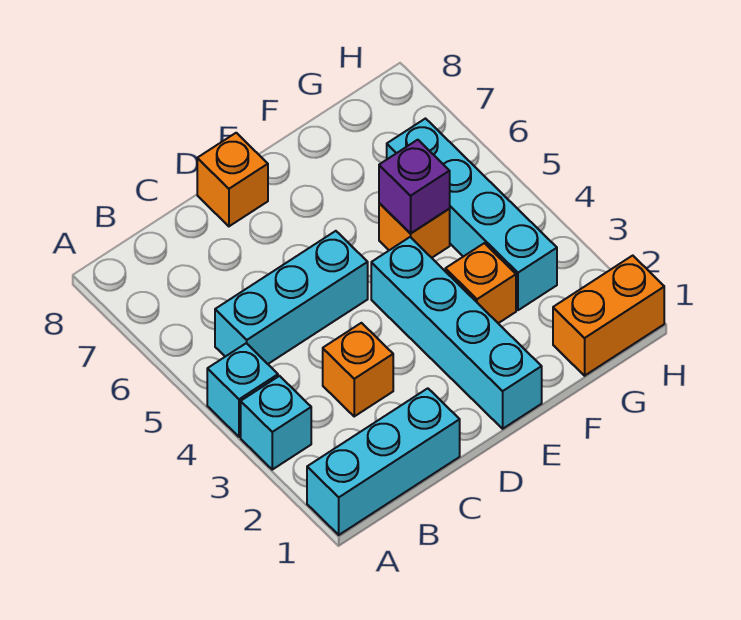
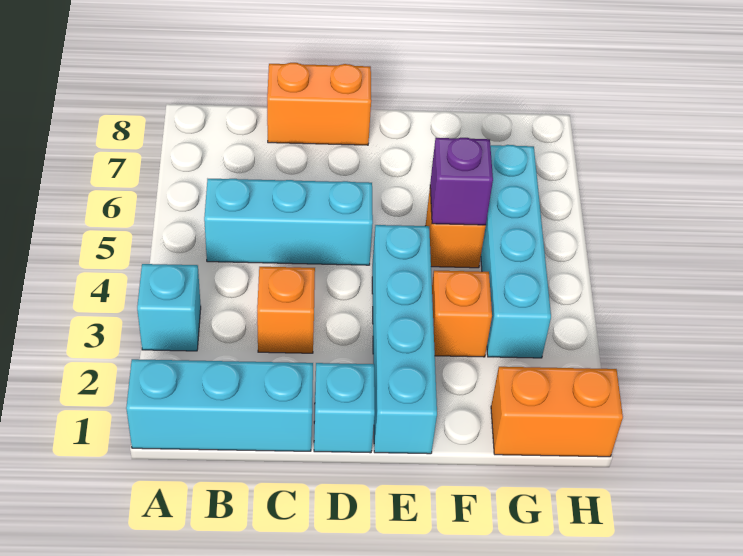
cyan 1x1 brick [207,343,278,437] -> cyan 1x1 brick moved to [314,363,375,453]
orange 1x1 brick [197,133,268,226] -> orange 1x2 brick [267,63,371,145]

